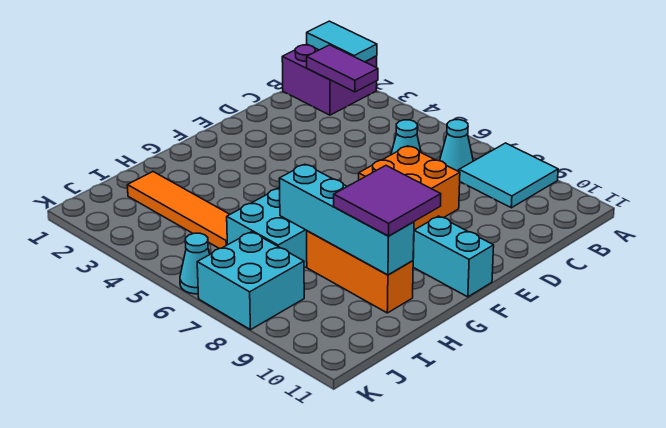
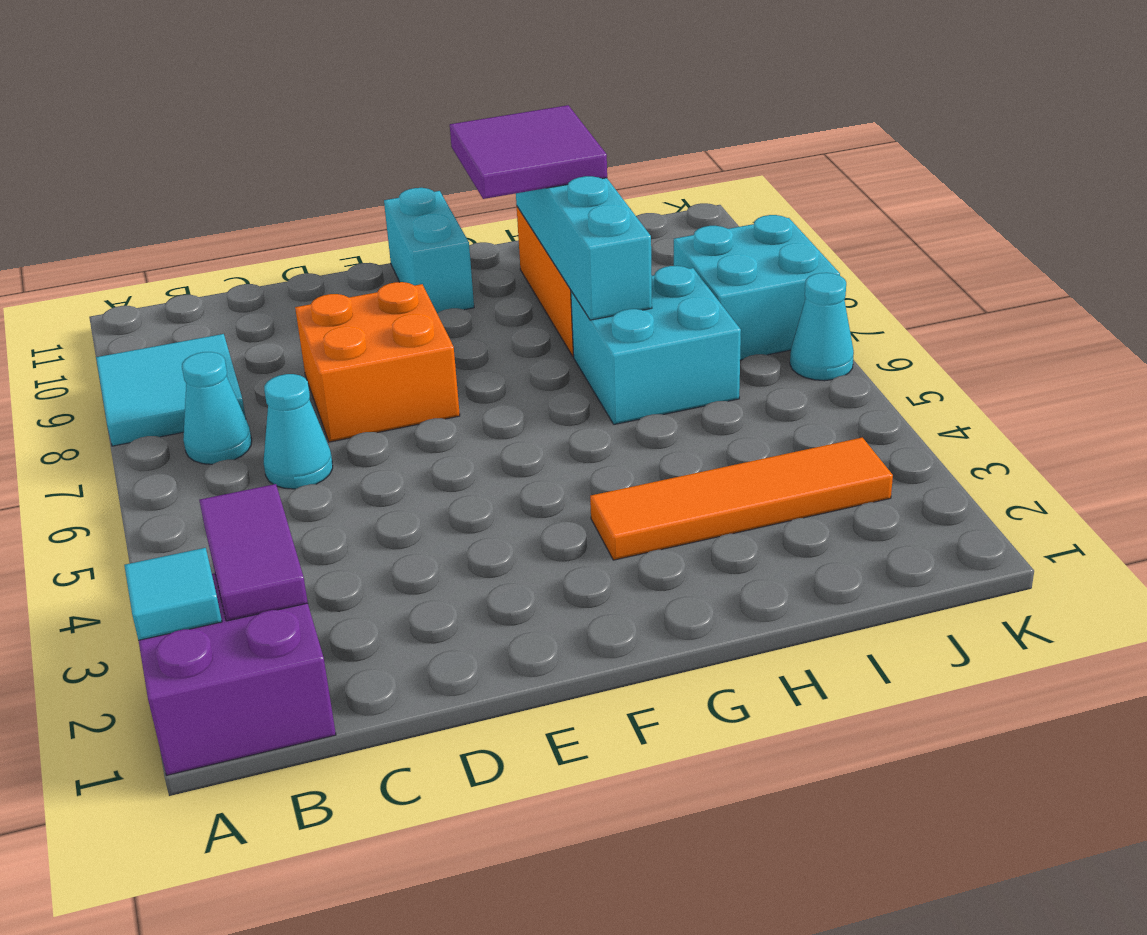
cyan 1x2 tile [307,21,377,62] -> cyan 1x1 tile [124,548,222,640]
orange 1x4 tile [127,172,230,249] -> orange 1x4 tile turned to [590,438,893,560]

